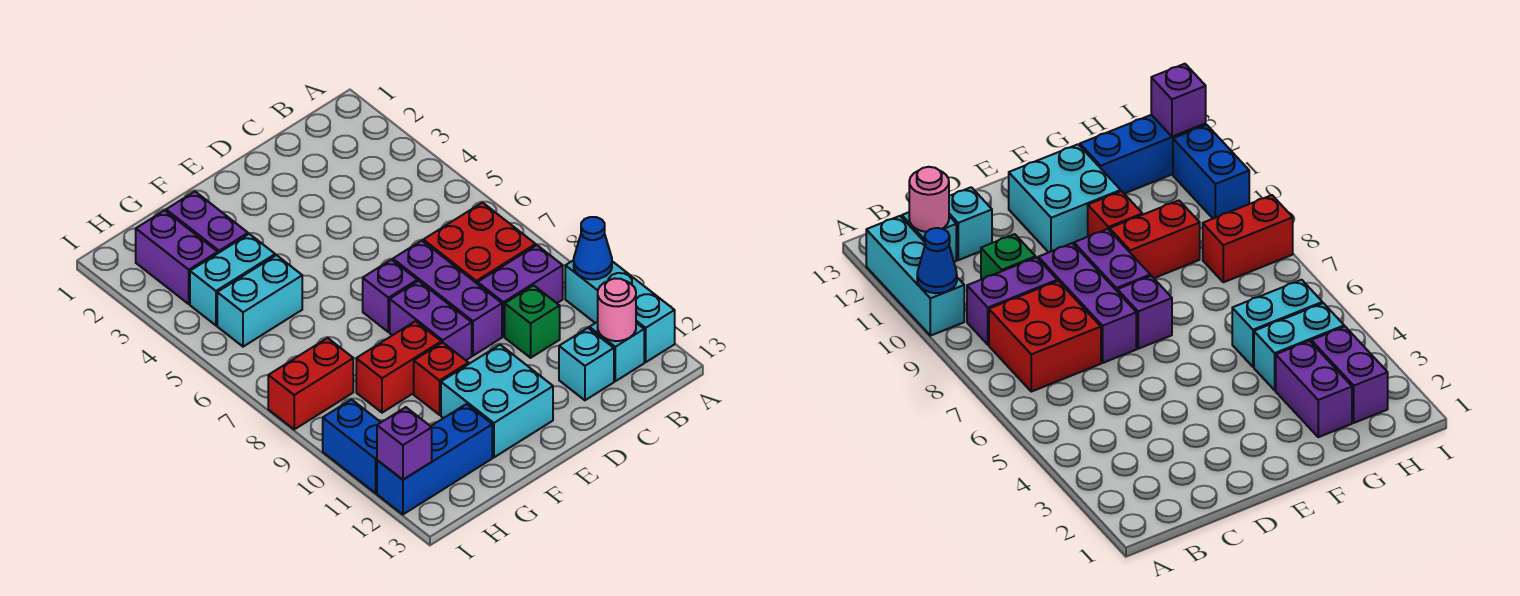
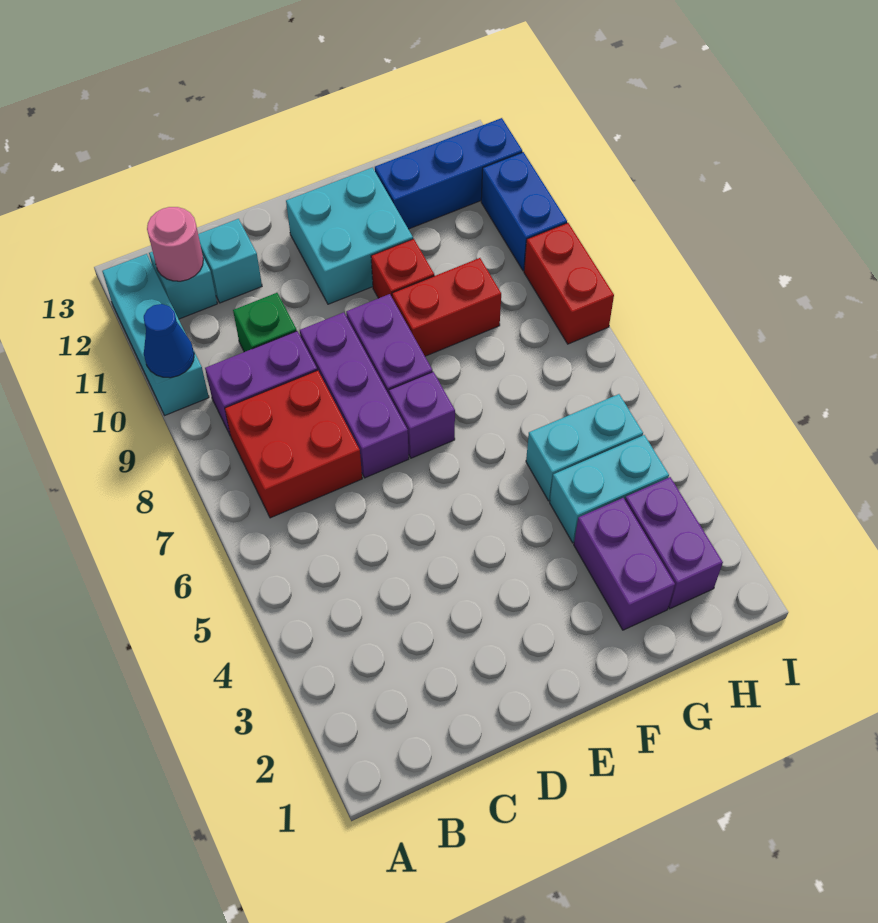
red 1x2 brick [268,338,353,429] -> red 1x2 brick turned to [524,223,614,344]
purple 1x1 brick [377,407,432,480] -> none

